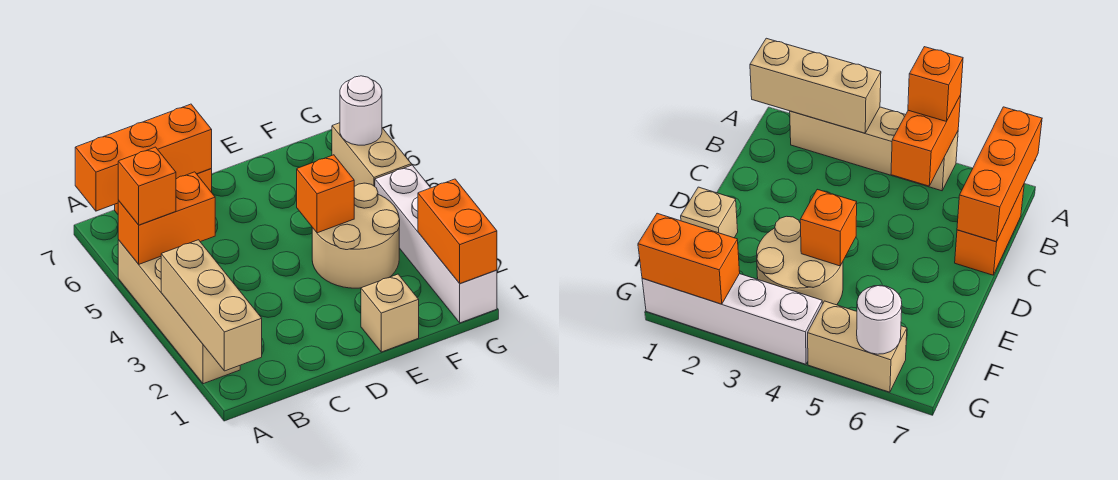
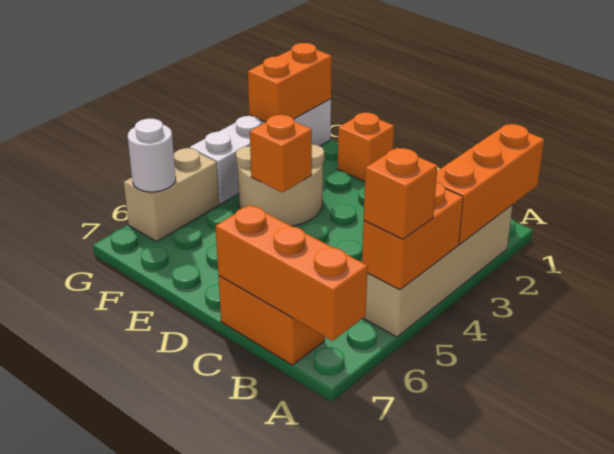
tan 1x3 brick [161,240,262,371] -> orange 1x3 brick [436,124,544,244]
orange 1x2 brick [118,172,215,264] -> orange 1x2 brick turned to [362,182,463,290]
tan 1x1 brick [361,274,419,352] -> orange 1x1 brick [338,113,394,182]

